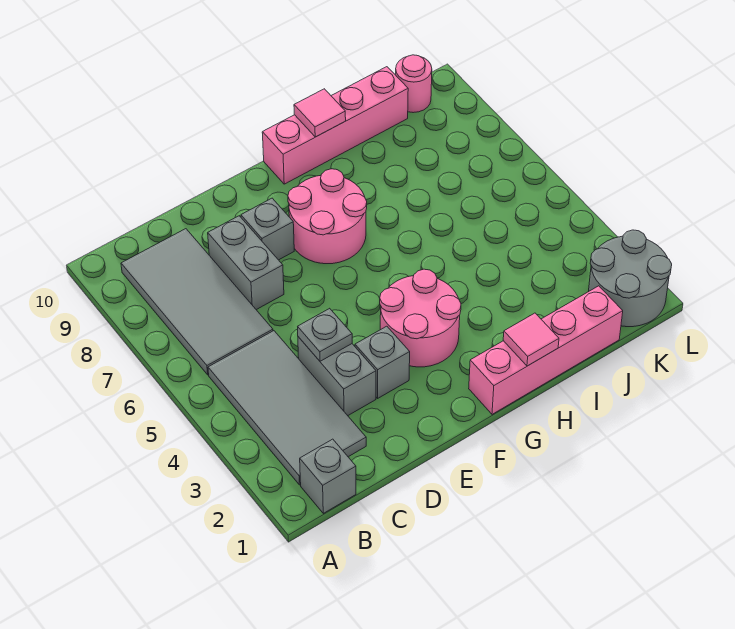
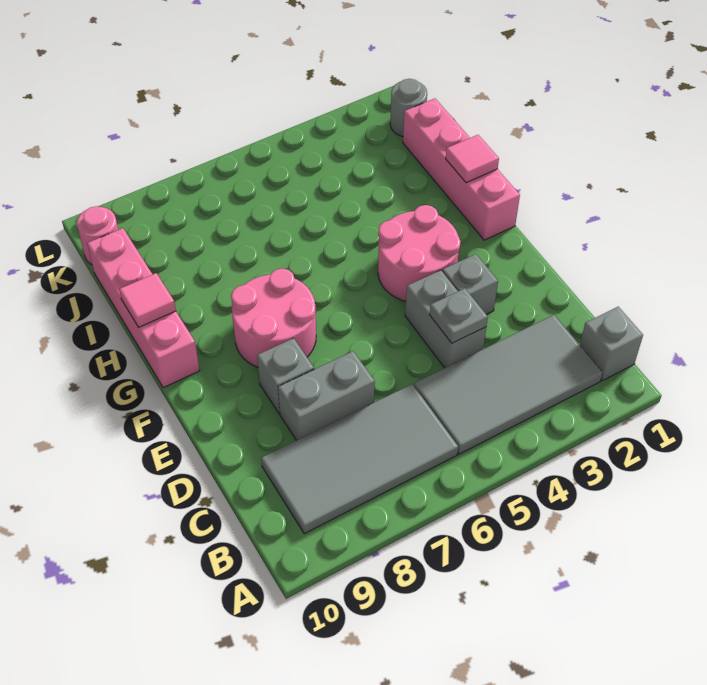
grey 1x2 brick [298,337,376,416] -> grey 1x2 brick turned to [405,270,486,368]
grey 2x2 round brick [589,230,672,327] -> grey 1x1 round brick [390,79,427,137]

